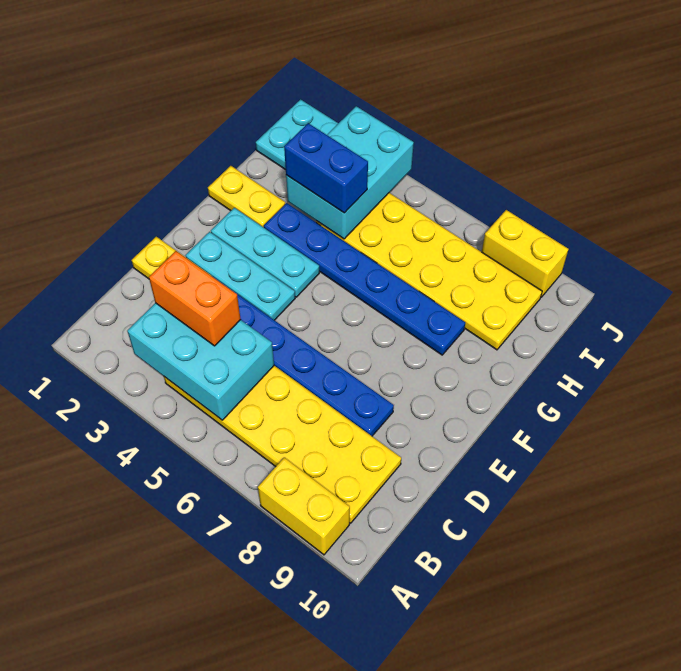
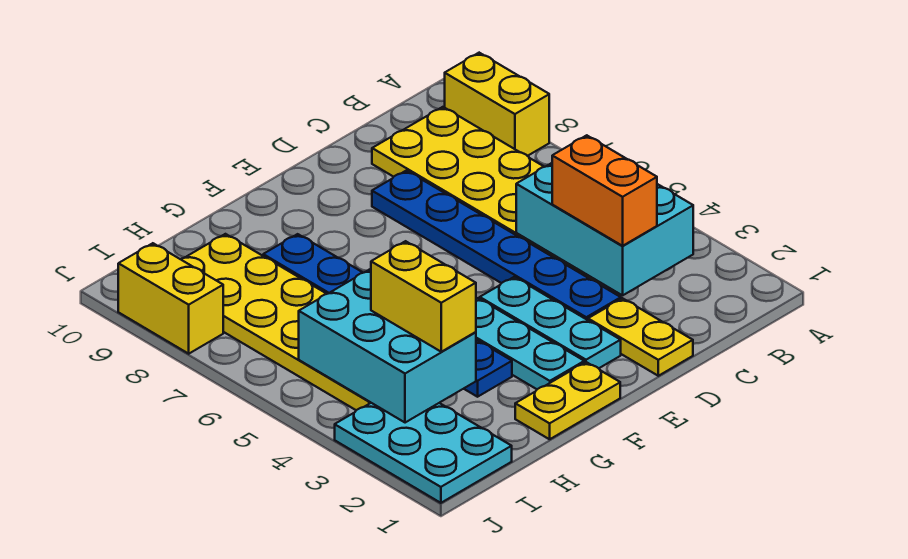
yellow 1x2 plate [208,166,285,227] -> yellow 1x2 plate turned to [515,362,620,439]
cyan 2x3 brick [286,106,414,239] -> cyan 2x3 brick turned to [299,270,476,423]
blue 1x2 brick [284,123,368,213] -> yellow 1x2 brick [371,241,476,352]

